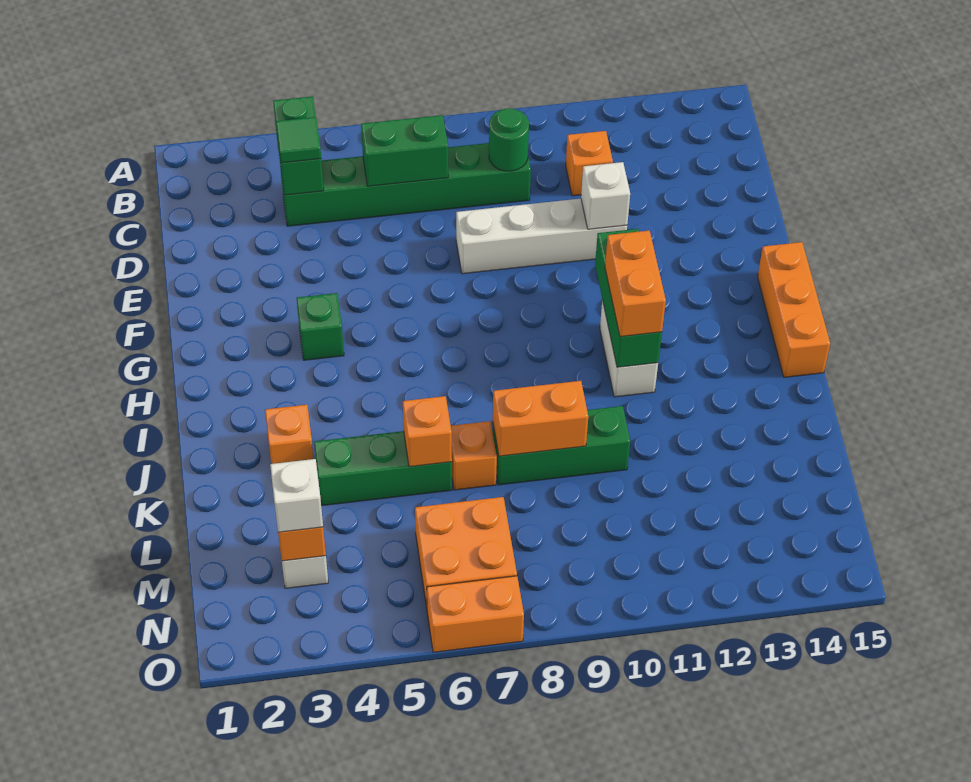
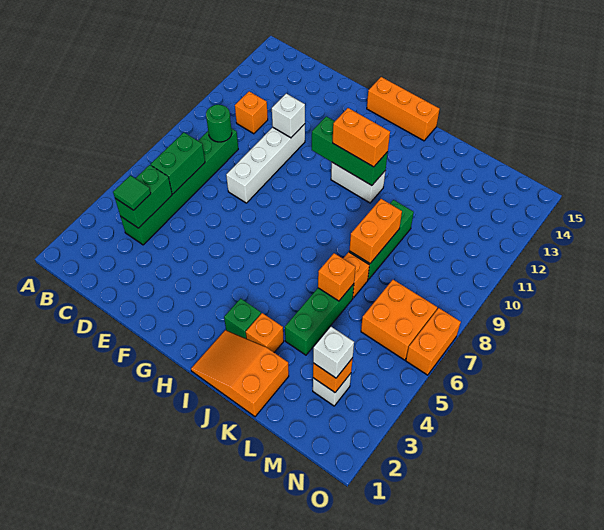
green 1x2 brick [273,96,324,195] -> green 1x2 brick turned to [115,165,172,228]
green 1x1 brick [297,293,344,360] -> green 1x1 brick moved to [224,299,261,338]
none -> orange 2x3 slope [191,330,289,417]

